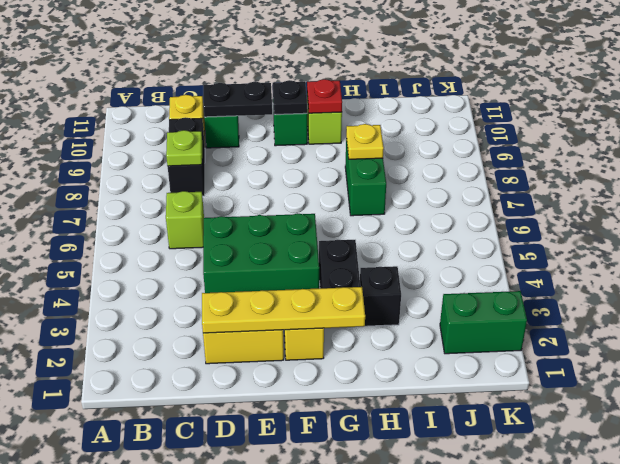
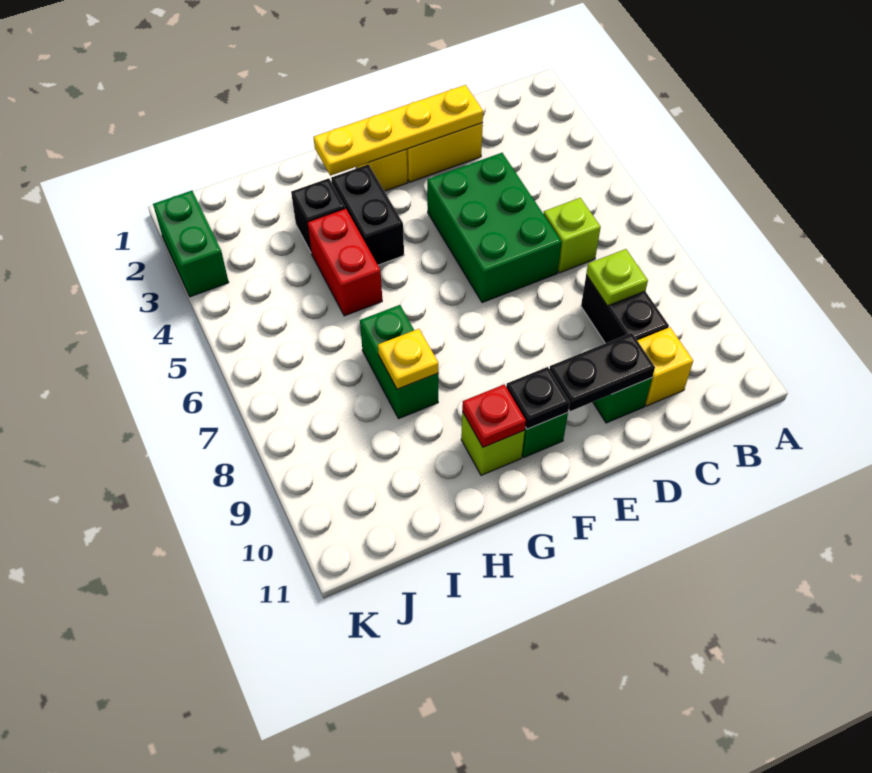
green 2x3 brick [203,213,319,293] -> green 2x3 brick turned to [427,153,562,303]
none -> red 1x2 brick [307,208,382,316]
green 1x2 brick [440,291,527,354] -> green 1x2 brick turned to [153,191,229,297]

